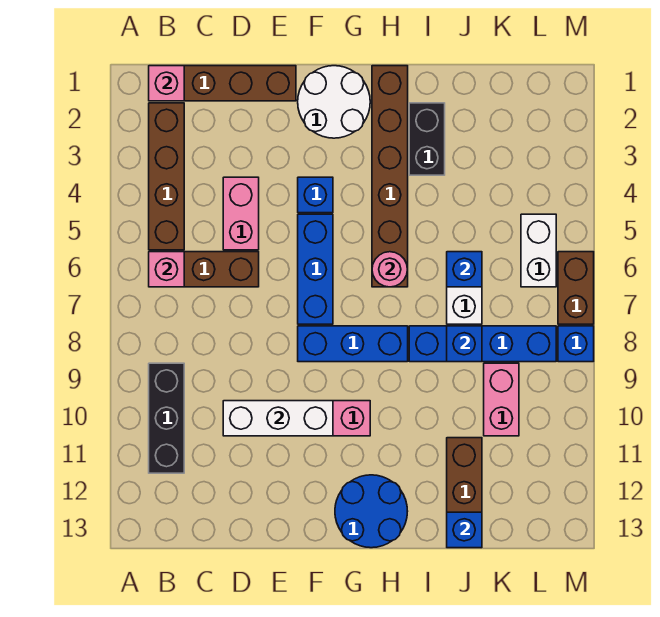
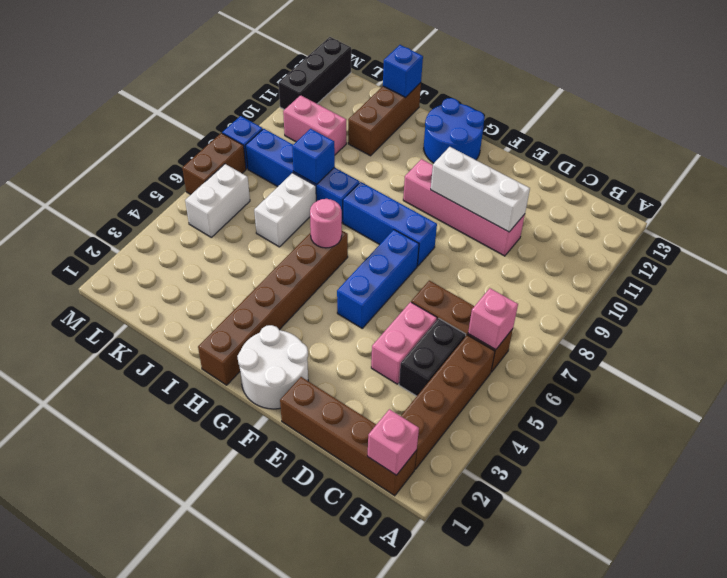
black 1x3 brick [149,363,184,473] -> black 1x3 brick moved to [279,37,351,110]
blue 1x1 brick [298,177,333,213] -> none
black 1x2 brick [409,103,445,175] -> black 1x2 brick moved to [399,318,466,396]
blue 1x1 brick [447,252,482,287] -> none
pink 1x2 brick [484,363,519,436] -> pink 1x2 brick turned to [283,95,346,155]

